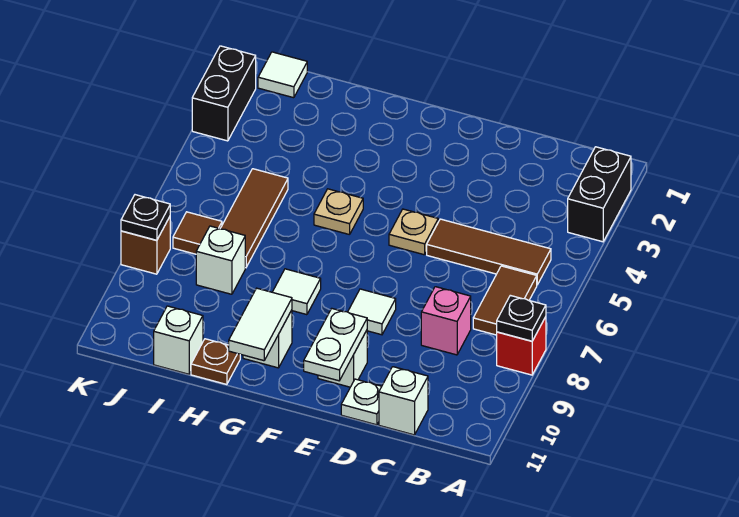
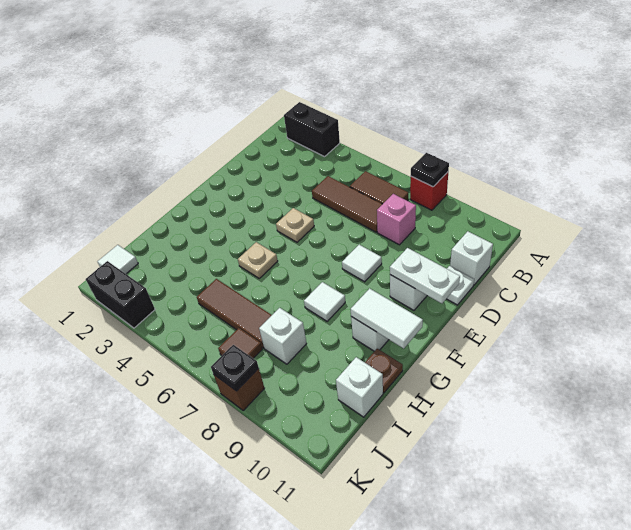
brown 1x3 tile [427,219,551,285] -> brown 1x3 tile turned to [312,176,382,232]

